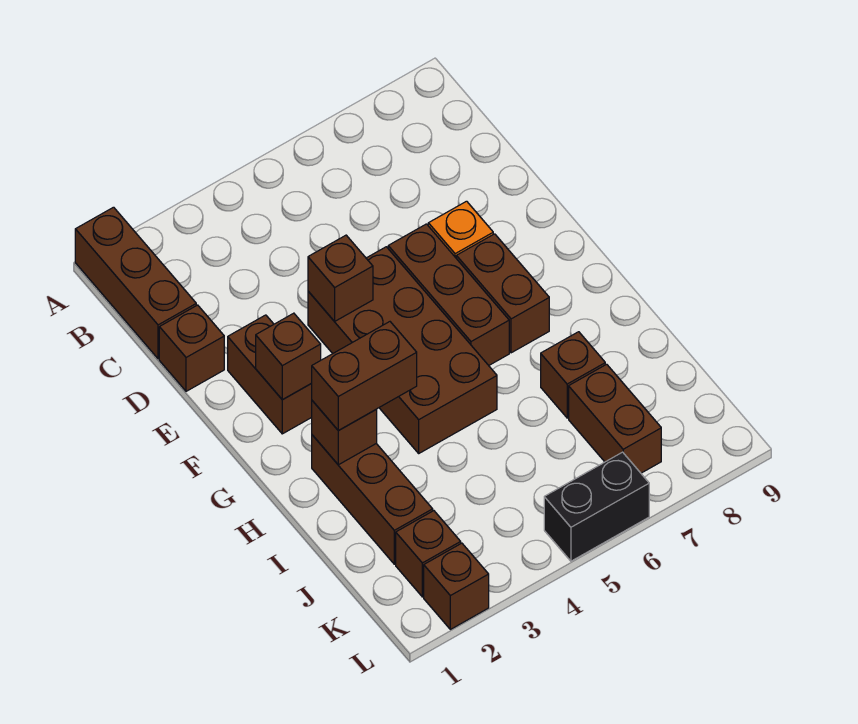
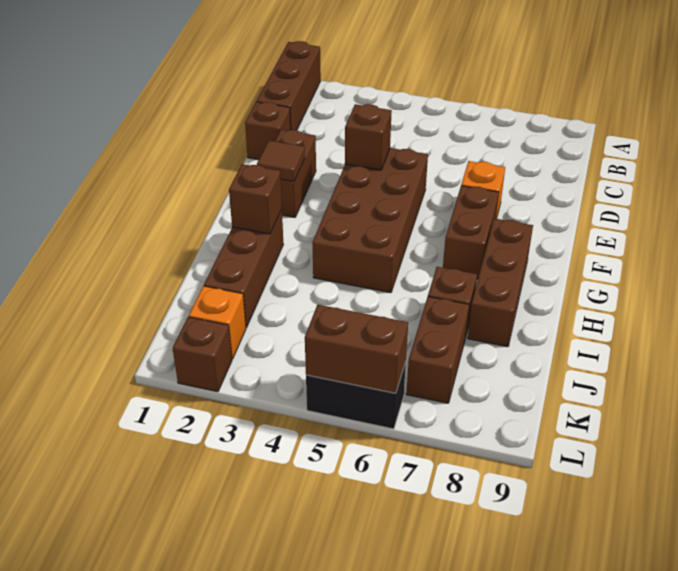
brown 1x3 brick [388,224,509,365] -> brown 1x3 brick moved to [468,218,533,347]
brown 1x1 brick [256,313,321,400] -> brown 1x1 tile [257,141,305,182]
brown 1x2 brick [311,322,417,431] -> brown 1x2 brick moved to [305,305,408,393]
brown 1x1 brick [396,511,461,597] -> orange 1x1 brick [189,286,246,359]

